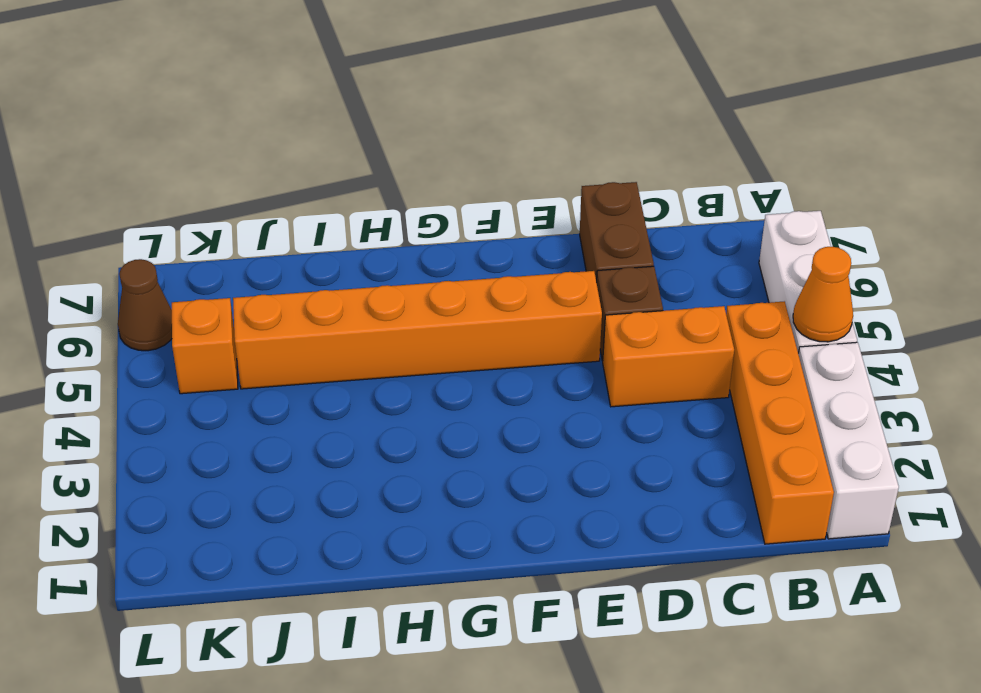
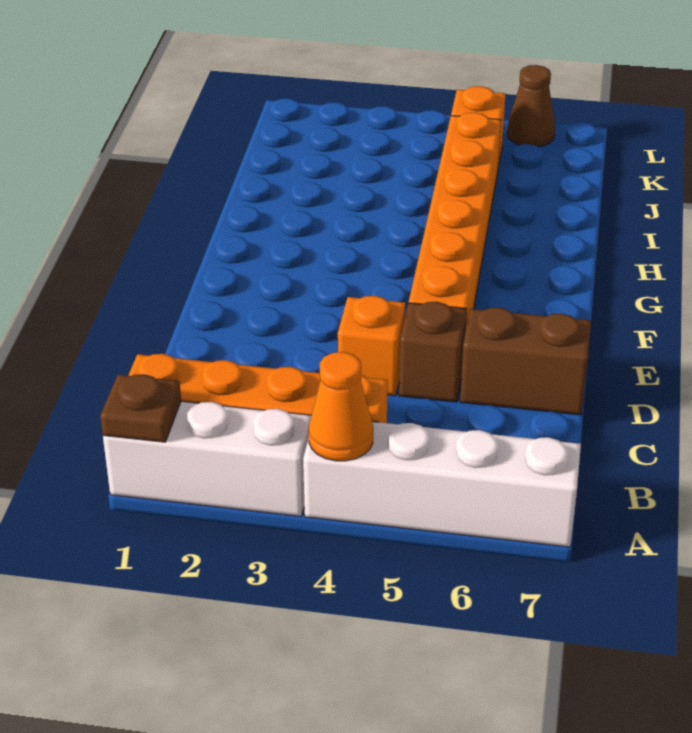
none -> brown 1x1 plate [100,374,181,442]
white 1x3 brick [759,211,857,353] -> white 1x4 brick [303,422,581,547]
orange 1x2 brick [603,306,734,407] -> orange 1x1 brick [338,296,405,396]

